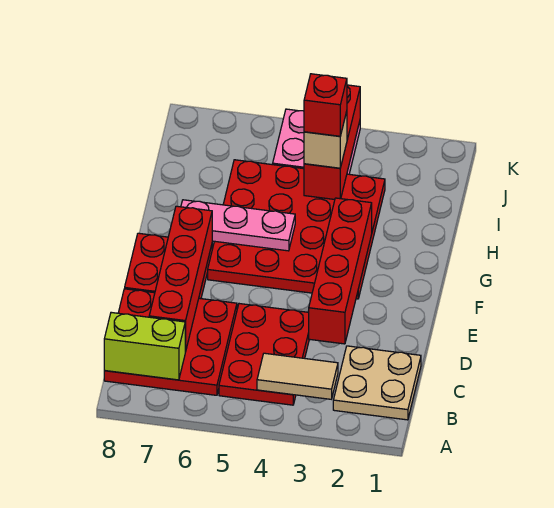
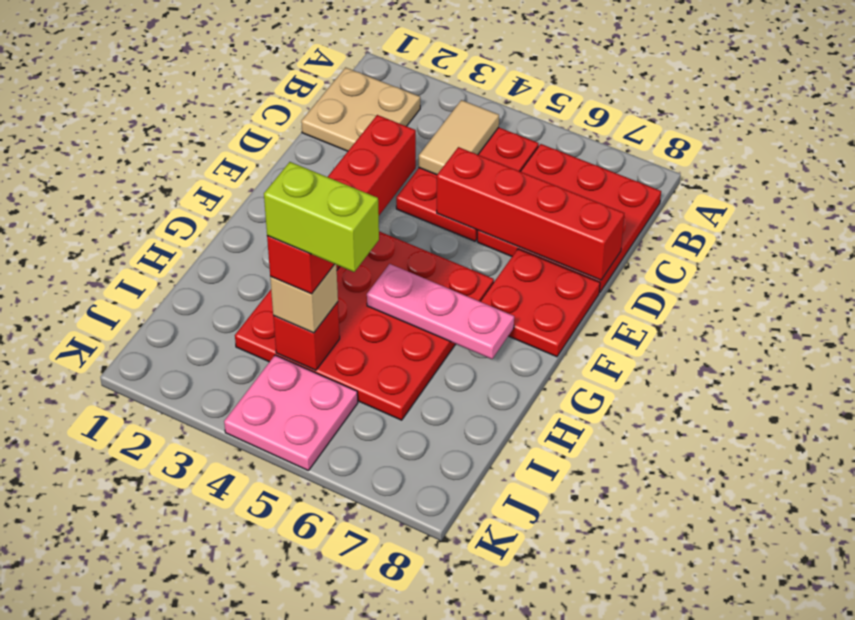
tan 1x2 tile [257,353,338,399] -> tan 1x2 tile turned to [419,100,499,175]
lime 1x2 brick [104,312,185,380] -> lime 1x2 brick moved to [264,162,379,272]
red 1x4 brick [149,206,212,352] -> red 1x4 brick turned to [437,147,624,280]
red 1x3 brick [304,85,360,199] -> red 1x1 brick [273,302,340,371]

